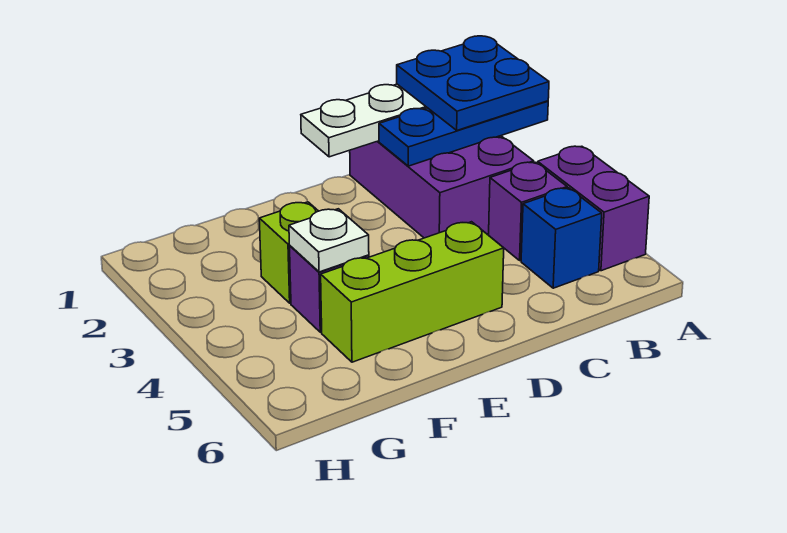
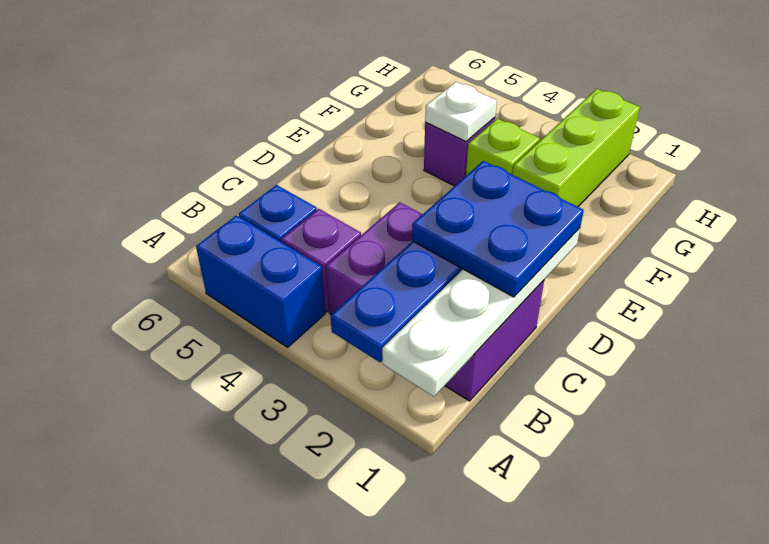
blue 2x2 plate [397,36,549,130] -> blue 2x2 plate moved to [412,161,584,297]
purple 1x2 brick [538,146,649,271] -> blue 1x2 brick [196,215,325,347]
lime 1x3 brick [321,222,504,362] -> lime 1x3 brick moved to [512,89,640,207]

